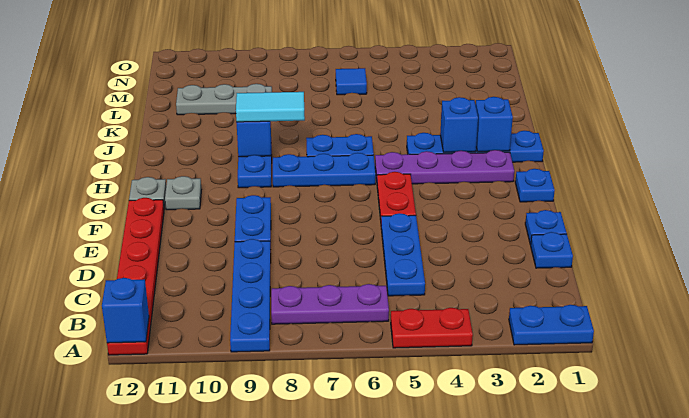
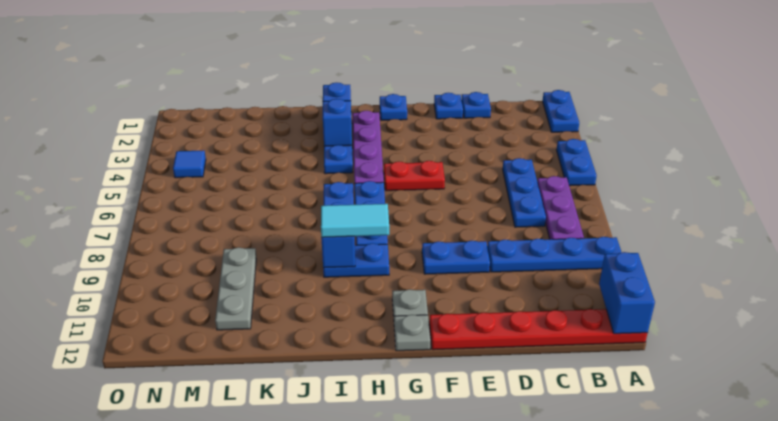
red 1x2 plate [391,308,473,348] -> blue 1x2 plate [557,139,596,186]
blue 1x1 brick [102,278,149,343] -> blue 1x2 brick [599,252,655,334]
blue 1x3 plate [381,213,425,296] -> blue 1x3 plate turned to [503,158,546,227]
cyan 1x2 tile [236,92,305,122] -> cyan 1x2 tile turned to [321,204,389,237]
blue 1x1 tile [336,68,367,95] -> blue 1x1 tile moved to [173,151,206,178]

